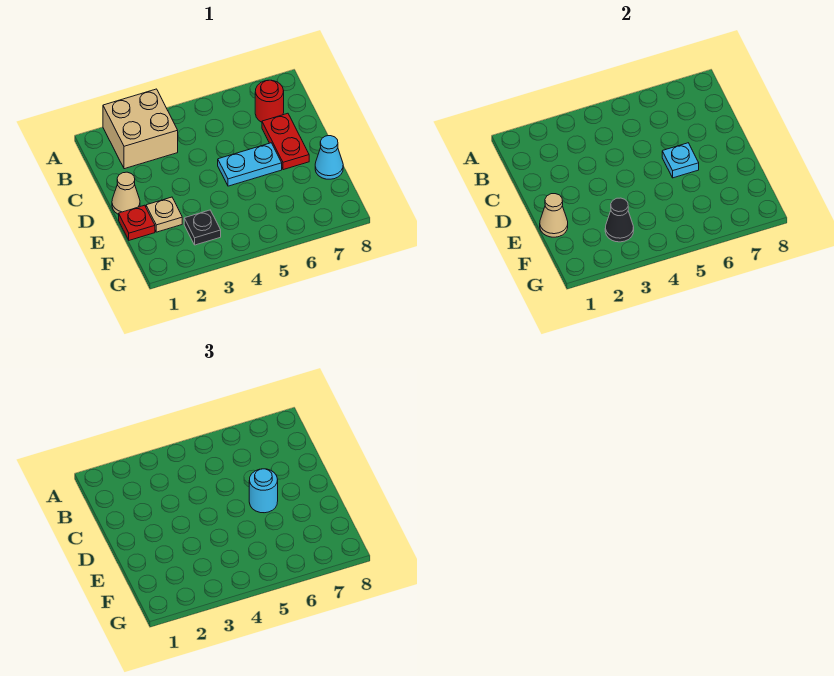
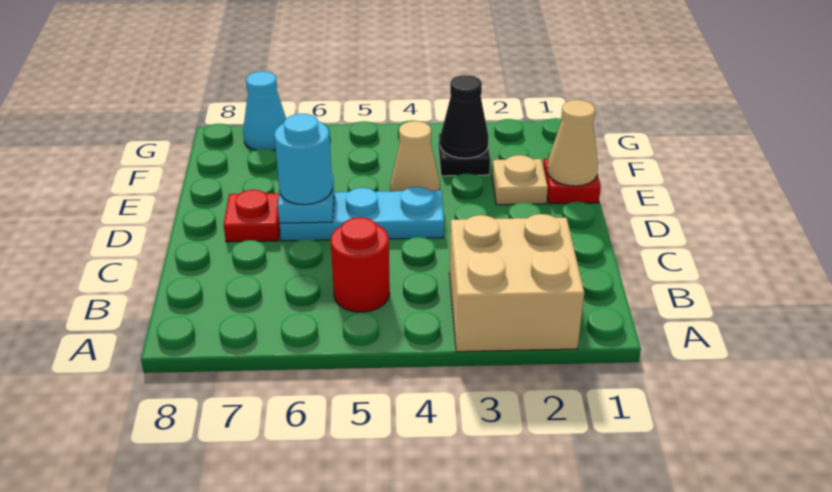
red 1x1 round brick [255,80,284,122] -> red 1x1 round brick moved to [331,217,390,312]
red 1x2 plate [262,113,309,170] -> red 1x1 plate [224,190,280,242]
tan 1x1 cone [112,172,140,215] -> tan 1x1 cone moved to [390,121,440,191]
cyan 1x2 plate [218,143,282,186] -> cyan 1x3 plate [280,187,444,241]
cyan 1x1 cone [315,136,343,179] -> cyan 1x1 cone moved to [243,71,286,150]

